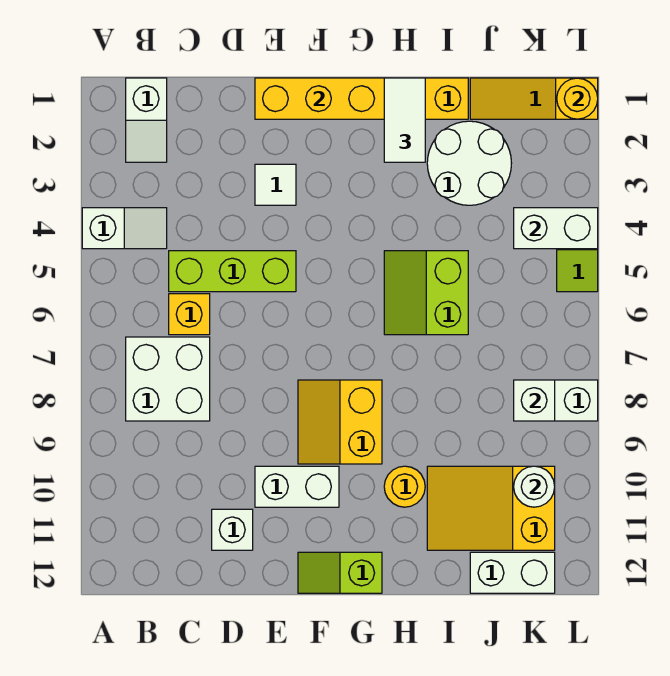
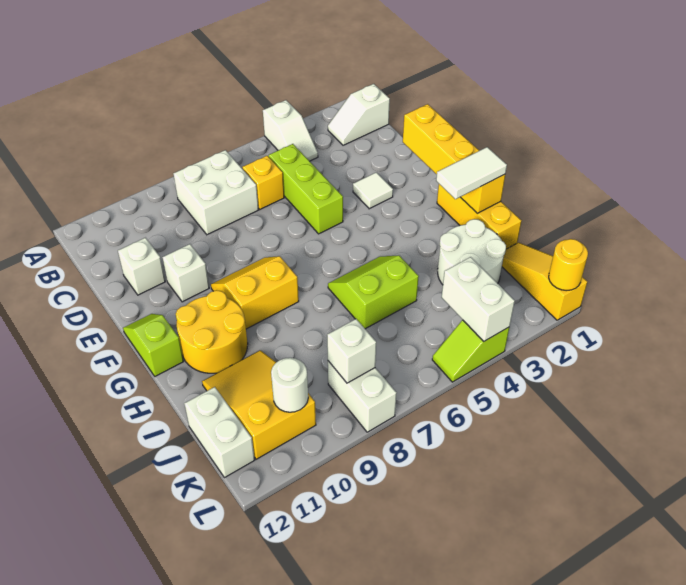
white 1x2 brick [255,466,339,507] -> white 1x1 brick [163,244,209,302]
yellow 1x1 round brick [384,466,425,507] -> yellow 2x2 round brick [176,290,248,373]

